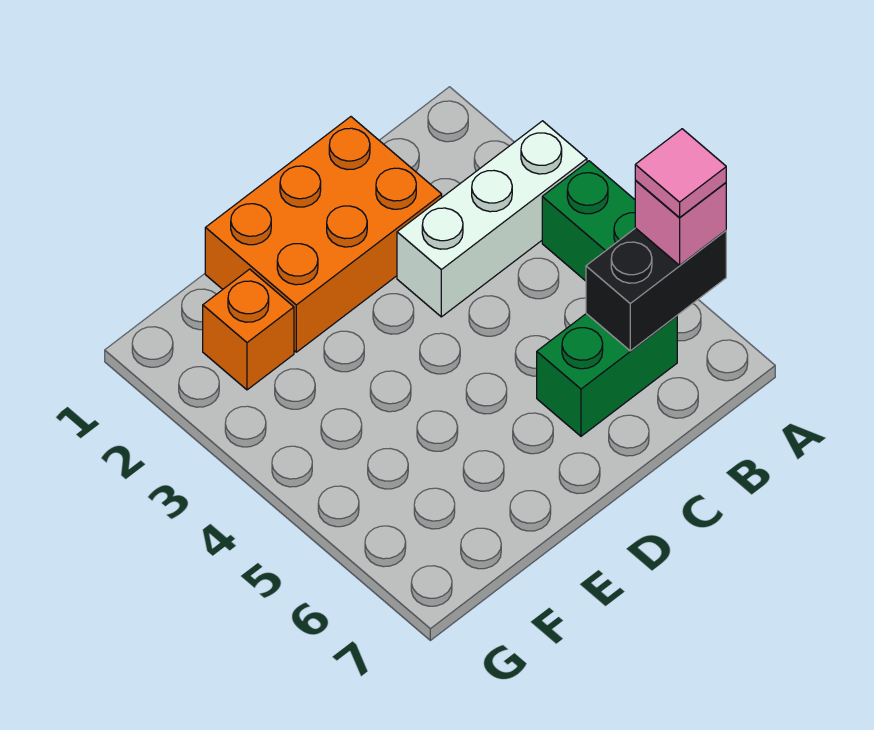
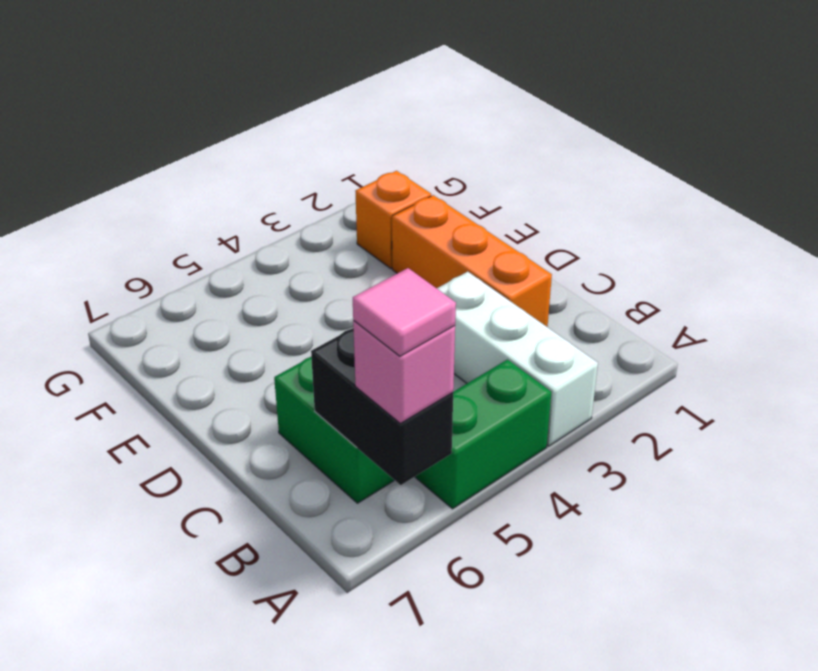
orange 2x3 brick [205,117,442,352] -> orange 1x3 brick [392,195,552,327]

